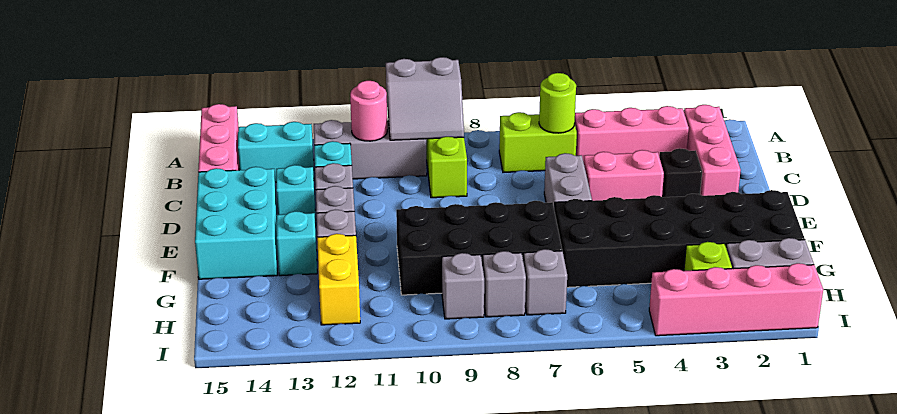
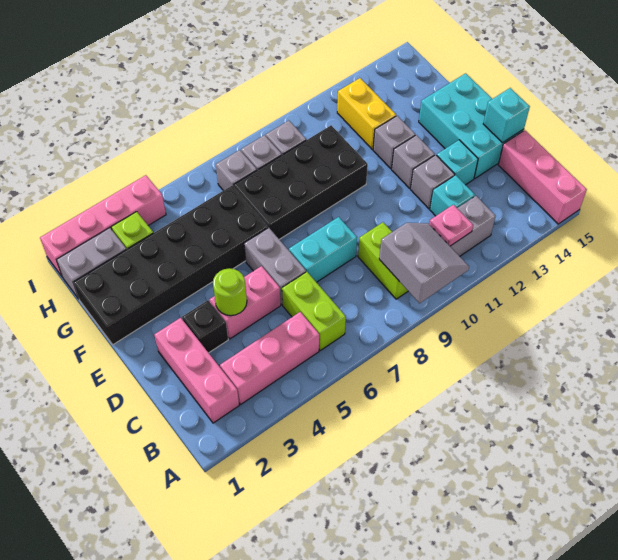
grey 2x2 slope [386,57,464,140] -> grey 2x2 slope turned to [379,223,469,303]
lime 1x2 brick [499,112,577,172] -> lime 1x2 brick turned to [282,272,346,350]
lime 1x1 round brick [539,73,576,133] -> lime 1x1 round brick moved to [213,268,247,316]
pink 1x1 round brick [350,81,387,141] -> pink 1x1 plate [429,205,473,246]
cyan 1x2 brick [238,122,314,182] -> cyan 1x2 brick moved to [289,217,357,282]
cyan 1x1 brick [276,211,317,276] -> cyan 1x1 brick moved to [483,88,530,143]

